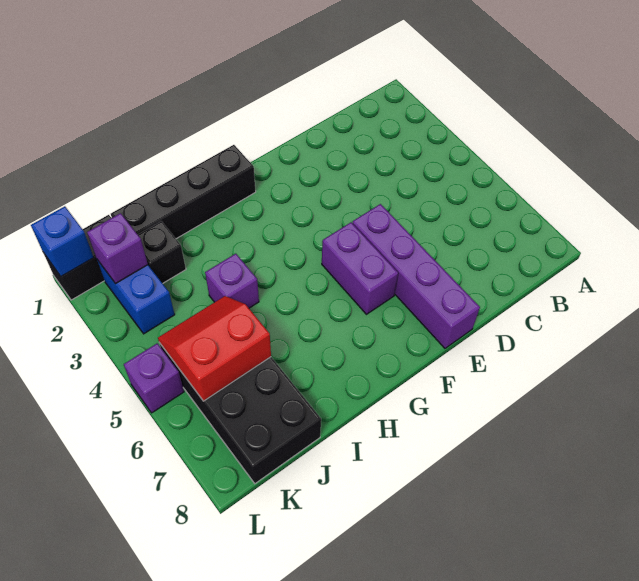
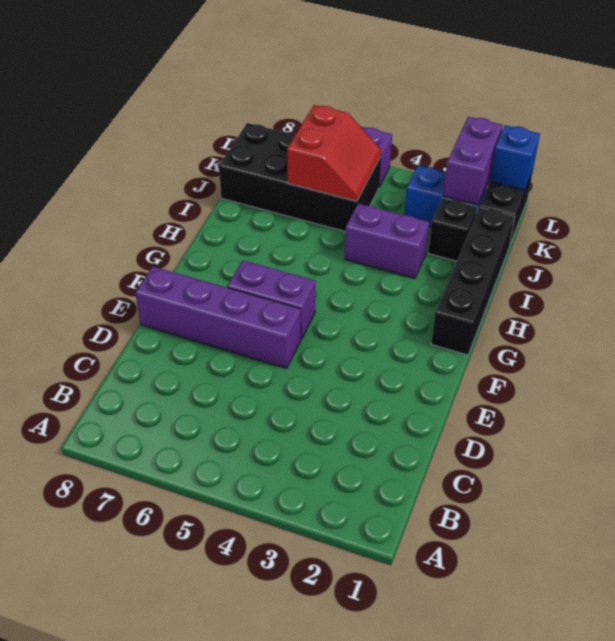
purple 1x1 brick [205,254,259,308] -> purple 1x2 brick [345,203,429,279]
purple 1x1 brick [87,213,148,284] -> purple 1x2 brick [443,117,503,205]

